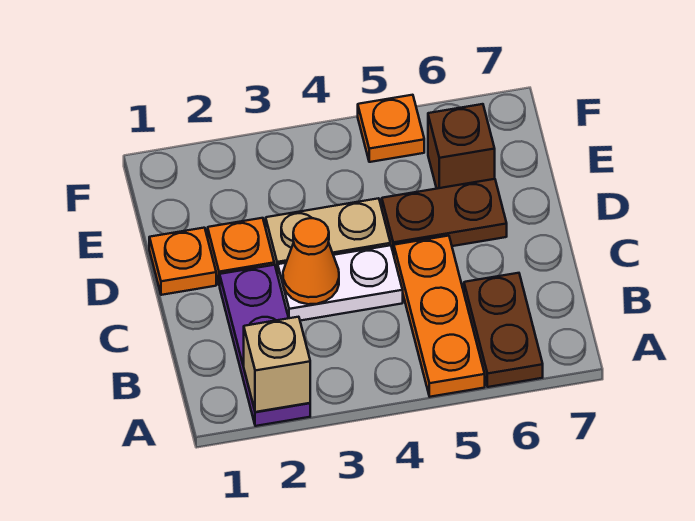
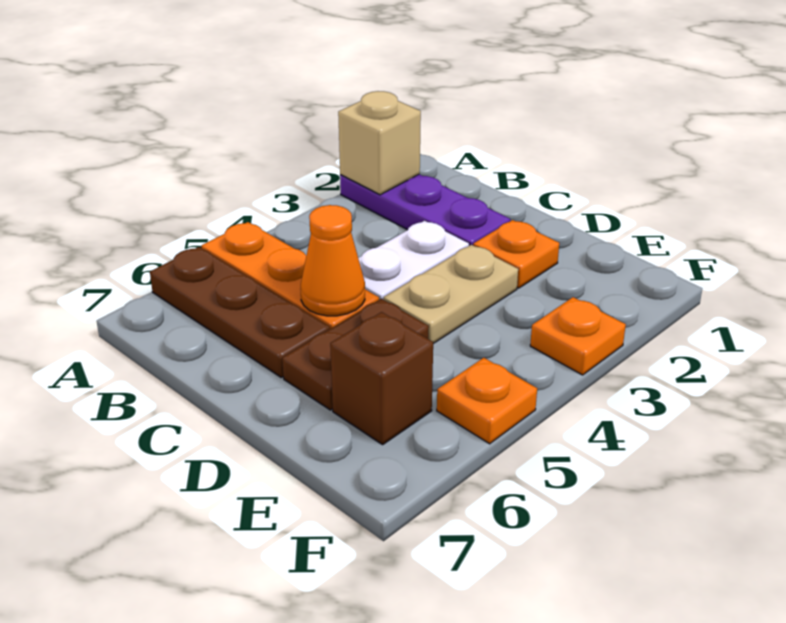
brown 1x2 plate [464,273,543,387] -> brown 1x3 plate [150,247,330,377]
orange 1x1 cone [283,218,339,304] -> orange 1x1 cone moved to [301,205,365,316]
orange 1x1 plate [149,228,216,295] -> orange 1x1 plate moved to [530,297,626,375]

